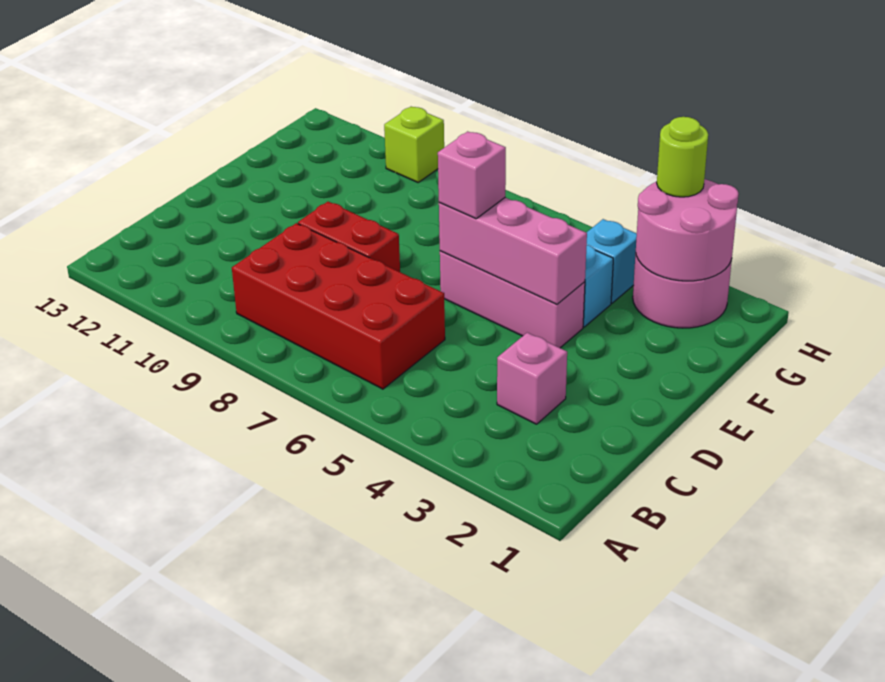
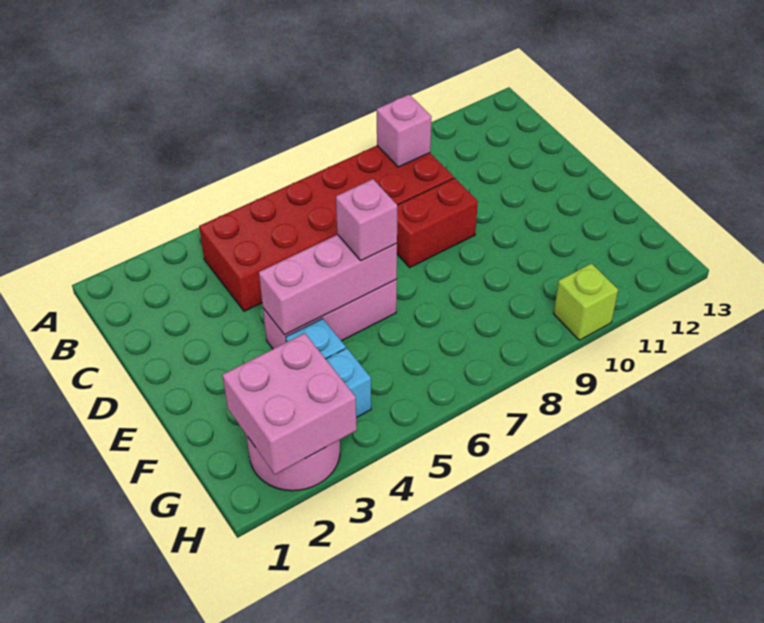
red 2x4 brick [232,223,445,389] -> red 2x6 brick [199,146,454,311]
pink 1x1 brick [497,333,567,424] -> pink 1x1 brick moved to [377,95,432,167]
pink 2x2 round brick [636,179,739,281] -> pink 2x2 brick [222,333,357,474]
lime 1x1 round brick [657,117,708,197] -> none

